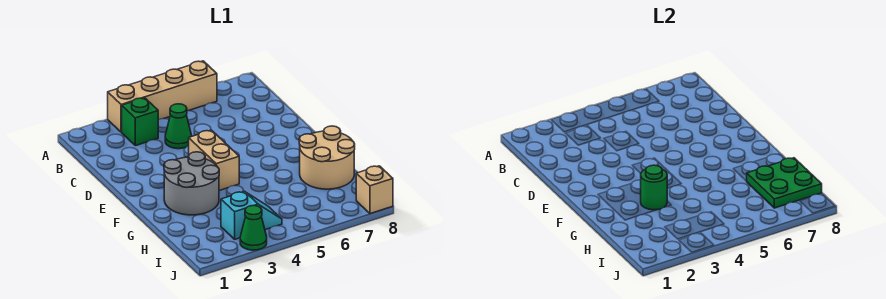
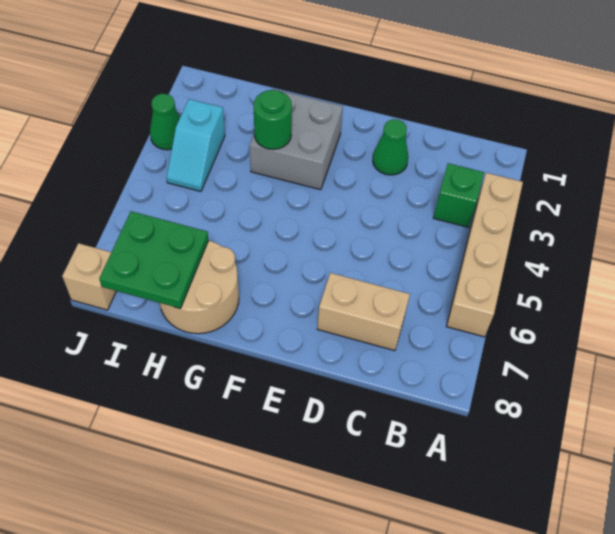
green 1x1 cone [165,104,192,149] -> green 1x1 cone moved to [373,119,408,175]
tan 1x2 brick [189,130,239,190] -> tan 1x2 brick moved to [317,273,410,351]
grey 2x2 round brick [164,152,219,215] -> grey 2x2 brick [250,89,343,190]

